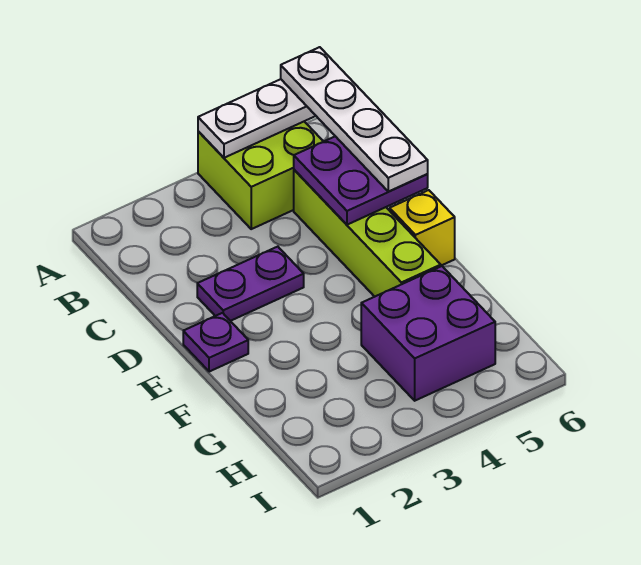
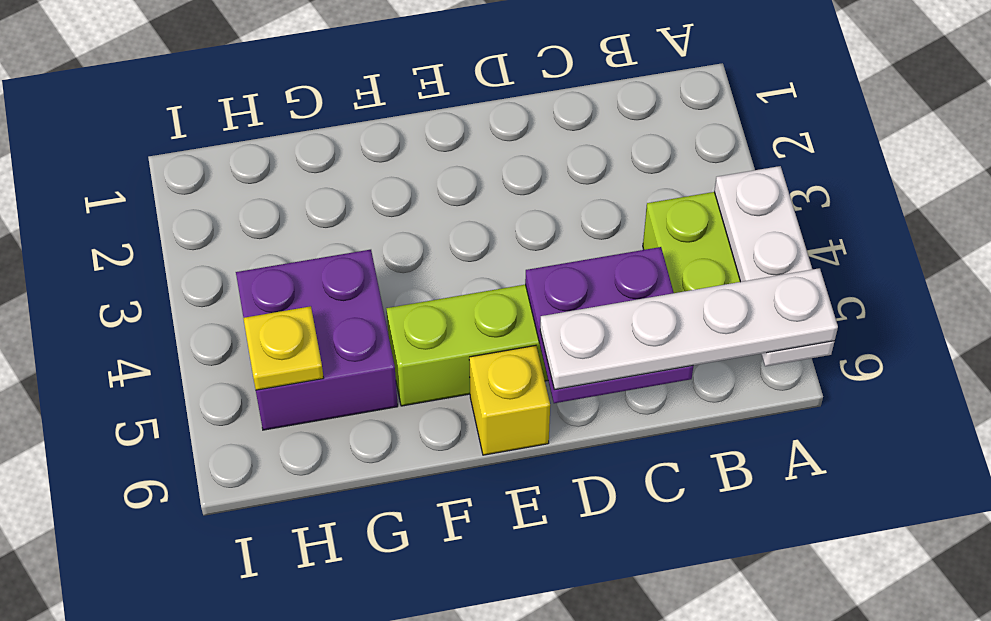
purple 1x2 plate [197,247,304,321] -> none
purple 1x1 plate [183,313,248,372] -> none
none -> yellow 1x1 plate [243,306,324,390]

